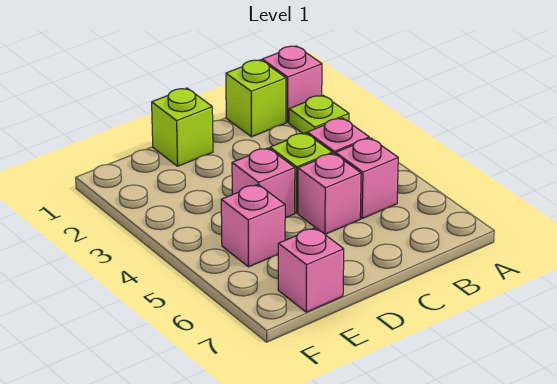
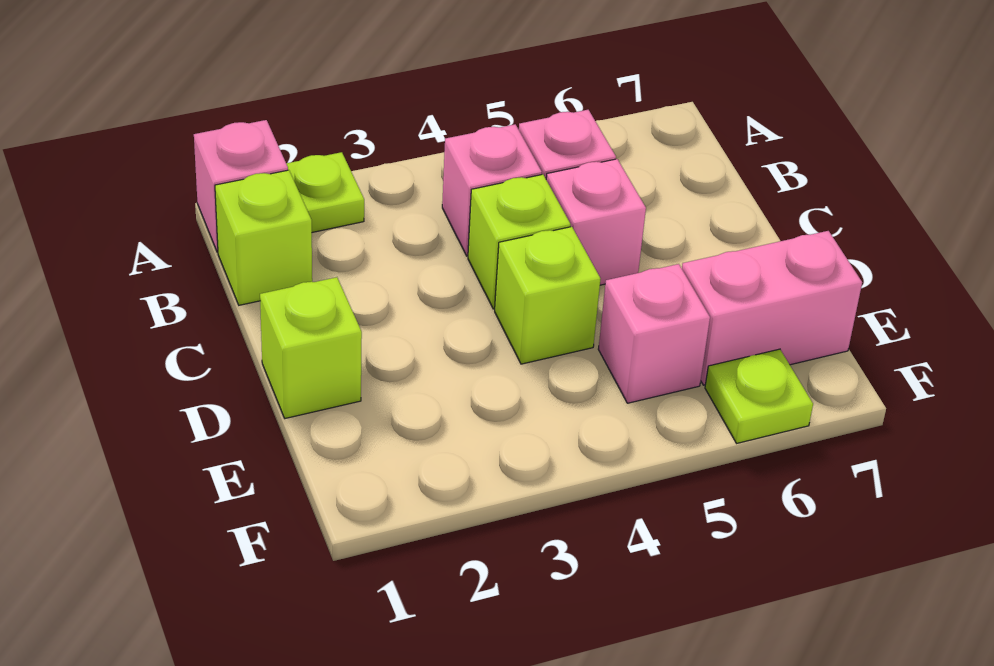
pink 1x1 brick [232,148,295,218] -> lime 1x1 brick [495,227,601,364]
pink 1x1 brick [278,228,344,312] -> pink 1x2 brick [682,231,862,385]
none -> lime 1x1 plate [705,349,813,443]

